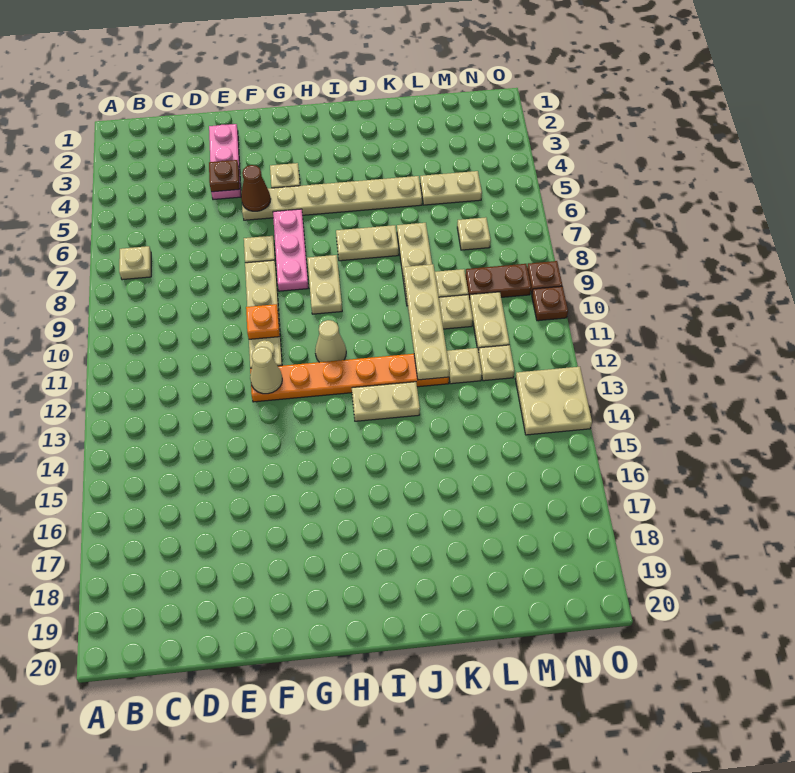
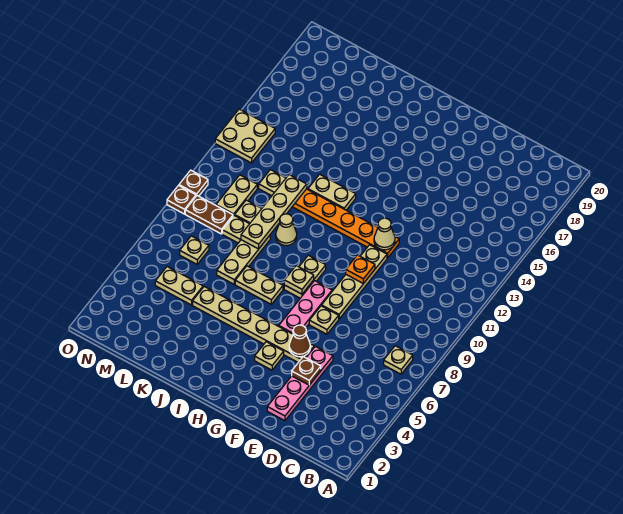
pink 1x3 plate [209,124,241,200] -> pink 1x4 plate [267,346,333,421]
tan 1x1 cone [315,320,346,362] -> tan 1x1 cone moved to [276,214,297,245]
tan 1x1 plate [478,345,515,381] -> tan 1x1 plate moved to [284,266,314,294]

